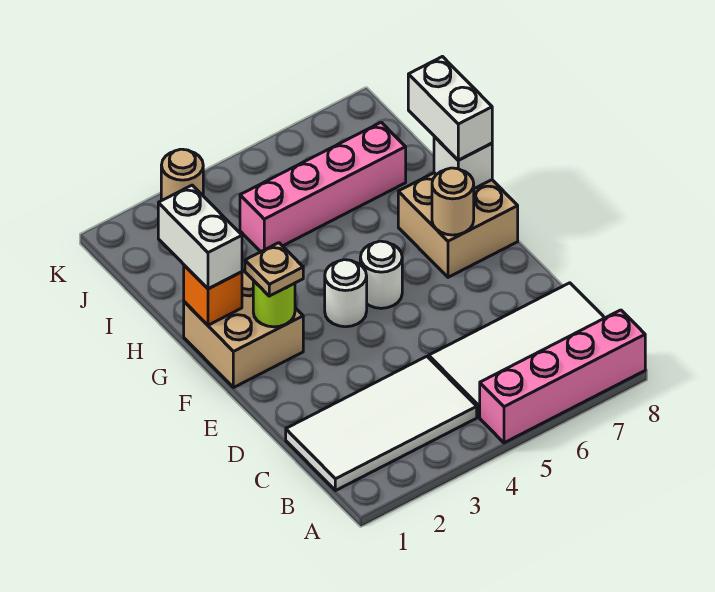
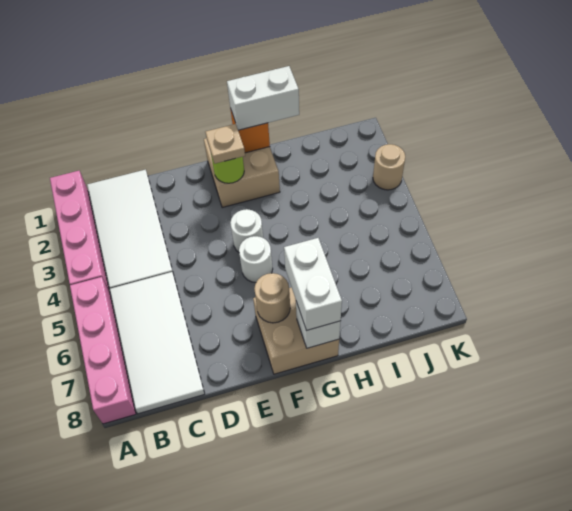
white 1x2 brick [408,57,492,160] -> white 1x2 brick turned to [284,238,342,331]
pink 1x4 brick [240,122,406,252] -> pink 1x4 brick moved to [50,171,110,292]

